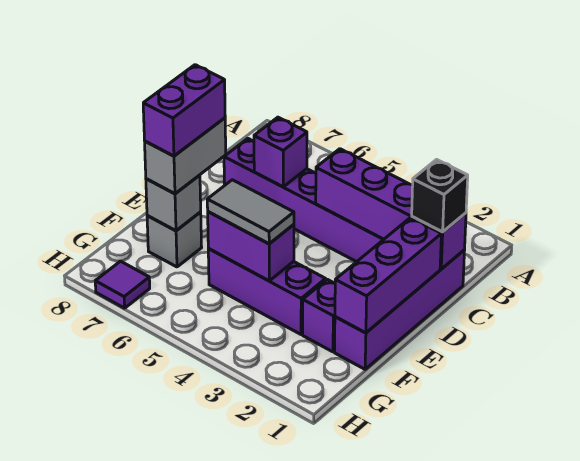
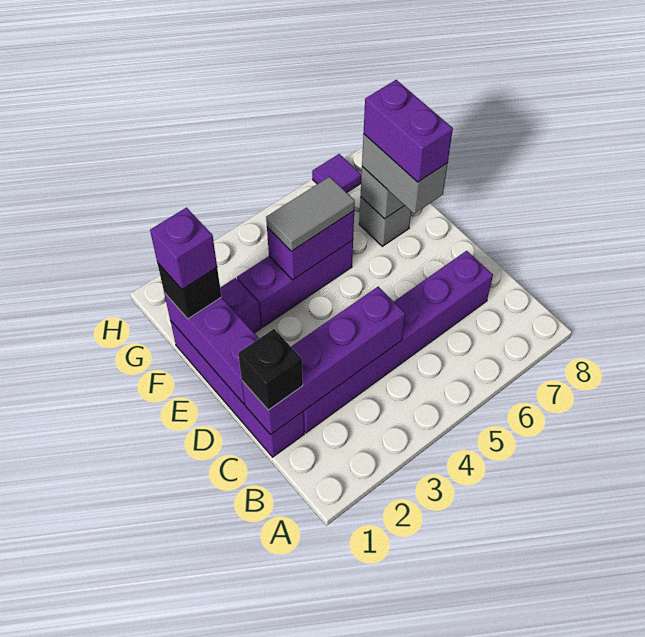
purple 1x1 brick [254,117,307,187] -> purple 1x1 brick moved to [150,208,217,290]
none -> black 1x1 brick [157,263,221,319]

